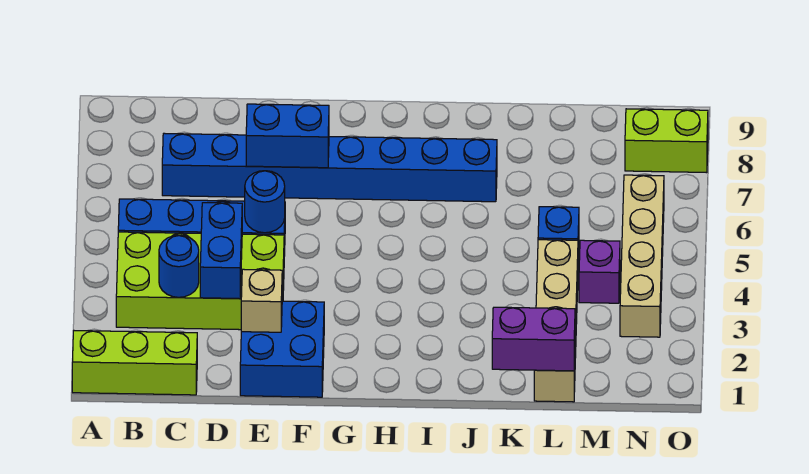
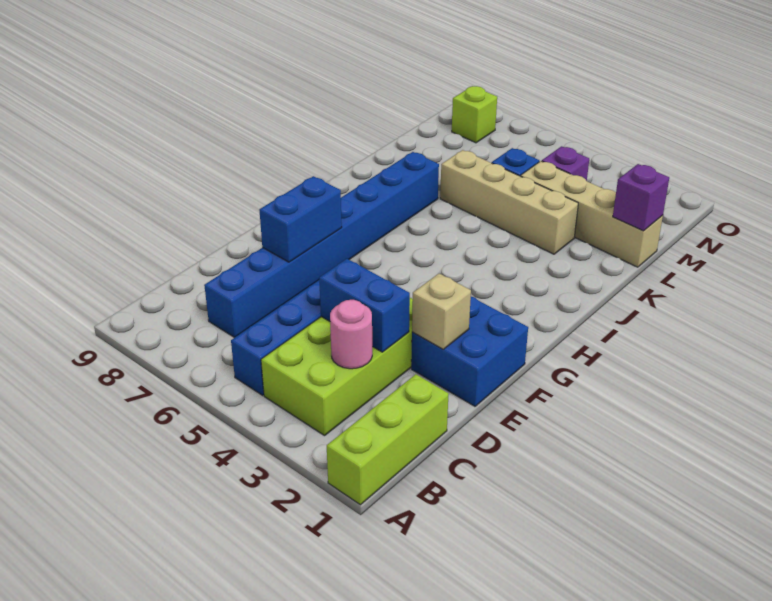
blue 1x1 round brick [159,235,199,297] -> pink 1x1 round brick [330,300,372,369]
blue 1x1 round brick [245,171,285,233] -> none
purple 1x2 brick [492,307,575,371] -> purple 1x1 brick [613,164,669,231]
tan 1x4 brick [620,175,664,337] -> tan 1x4 brick moved to [440,150,578,254]
lime 1x2 brick [625,109,708,173] -> lime 1x1 brick [452,86,497,143]

